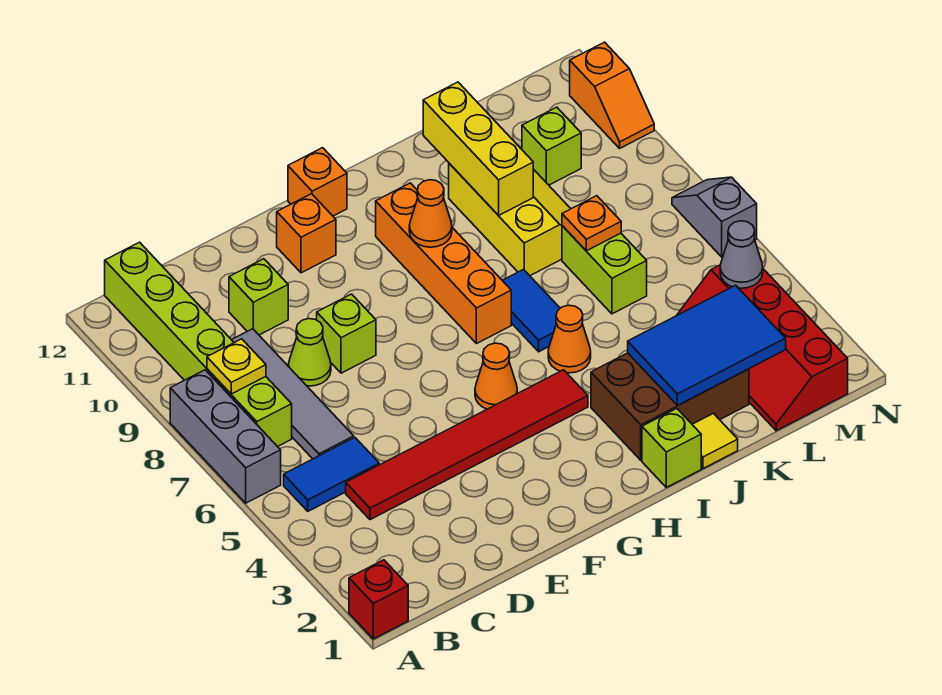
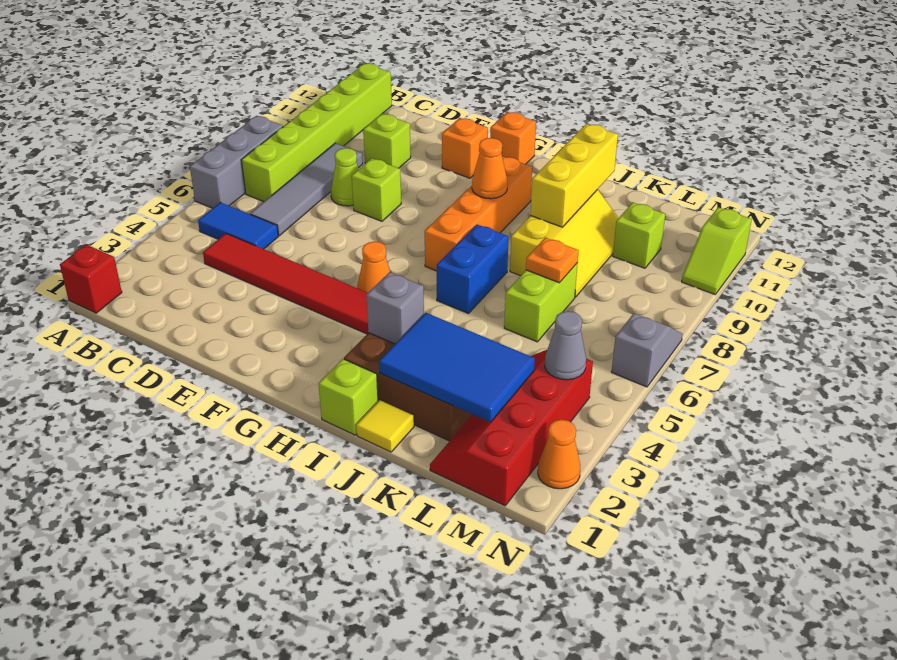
yellow 1x1 plate [207,339,266,394] -> none
none -> grey 1x1 brick [366,272,424,344]
orange 1x1 cone [548,305,591,373] -> orange 1x1 cone moved to [538,420,580,489]
blue 1x2 tile [502,270,560,352] -> blue 1x2 brick [437,224,509,314]
orange 1x2 slope [570,42,654,148] -> lime 1x2 slope [682,207,752,294]

